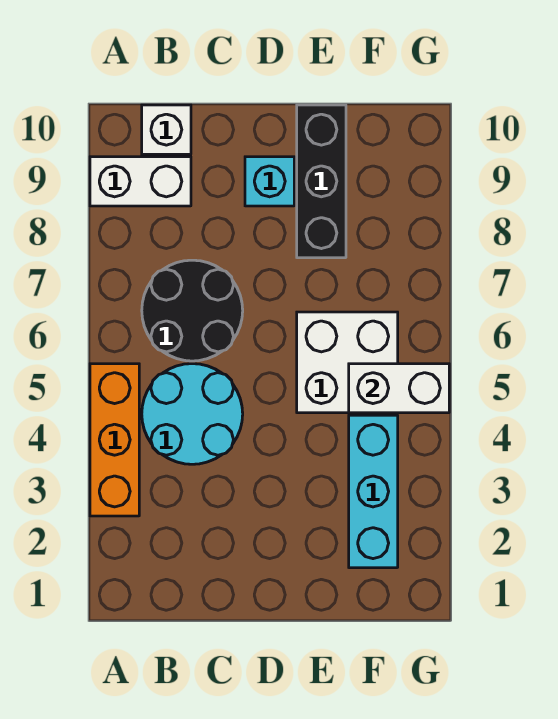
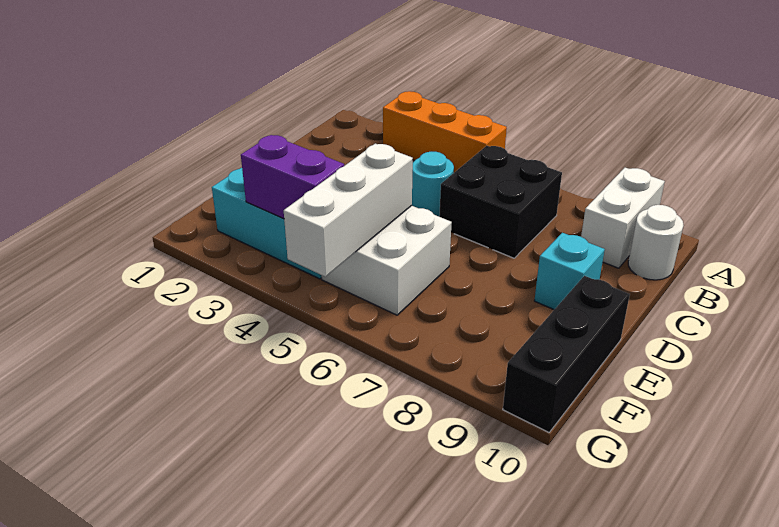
cyan 2x2 round brick [142,364,243,464] -> cyan 1x1 round brick [412,152,454,216]
black 2x2 round brick [142,260,243,361] -> black 2x2 brick [439,146,562,258]
white 1x1 brick [142,105,191,154] -> white 1x1 round brick [628,205,684,280]
black 1x3 brick [297,105,346,258] -> black 1x3 brick turned to [503,276,630,432]
none -> purple 1x2 brick [241,135,344,219]
white 1x2 brick [349,364,449,413] -> white 1x3 brick [284,144,413,277]

